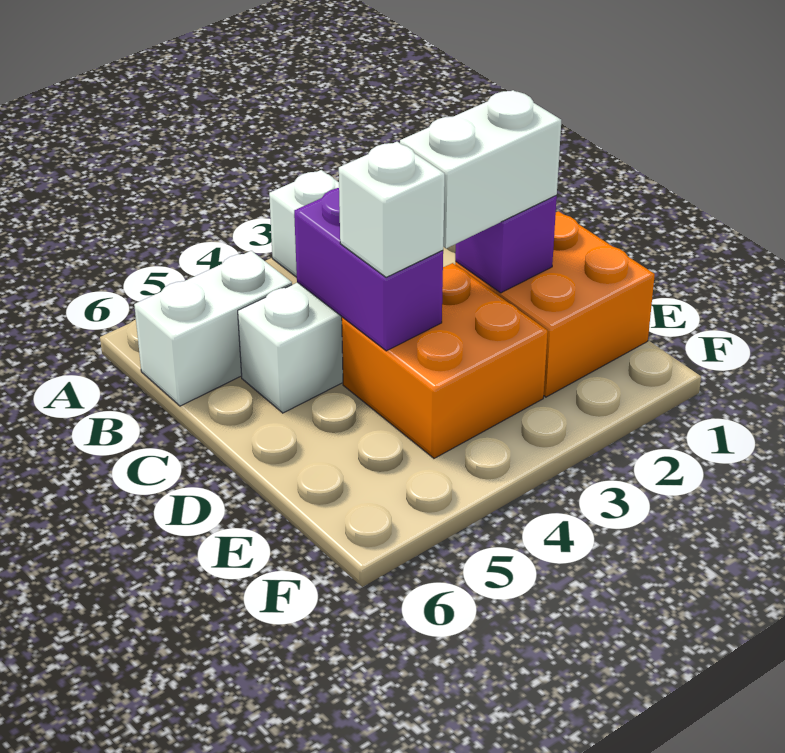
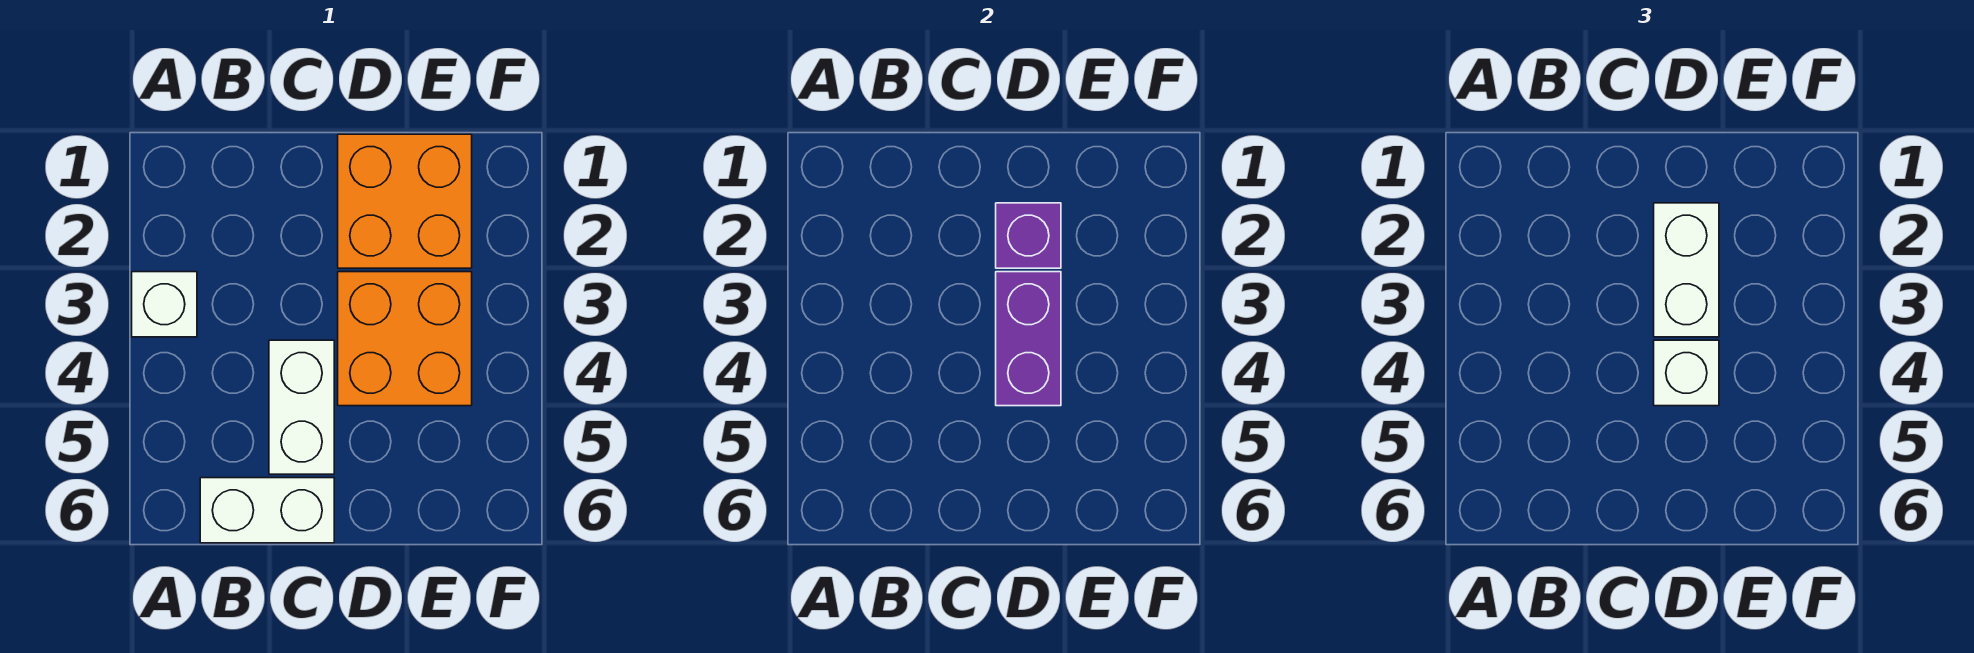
white 1x2 brick [134,251,292,406] -> white 1x2 brick turned to [200,478,334,543]
purple 1x2 brick [294,188,443,351] -> purple 1x2 brick turned to [996,272,1061,406]

